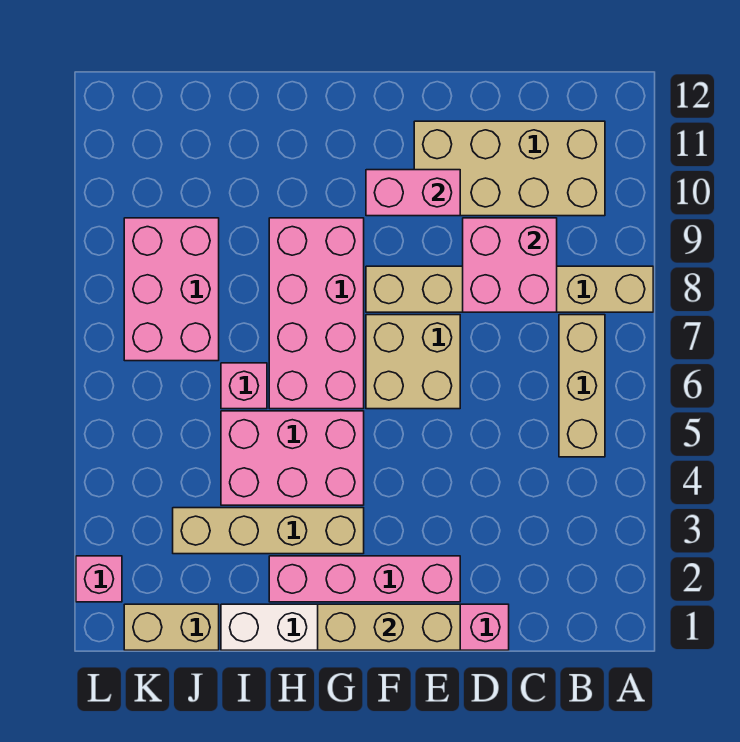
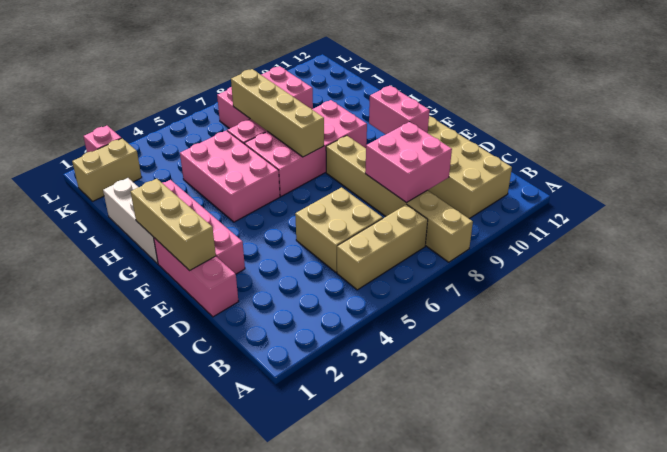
tan 2x2 brick [366,315,460,409] -> tan 2x2 brick moved to [295,187,383,272]
tan 1x4 brick [173,508,364,554] -> tan 1x4 brick moved to [231,69,324,157]
tan 1x2 brick [124,604,219,650] -> tan 1x2 brick turned to [72,139,142,201]

